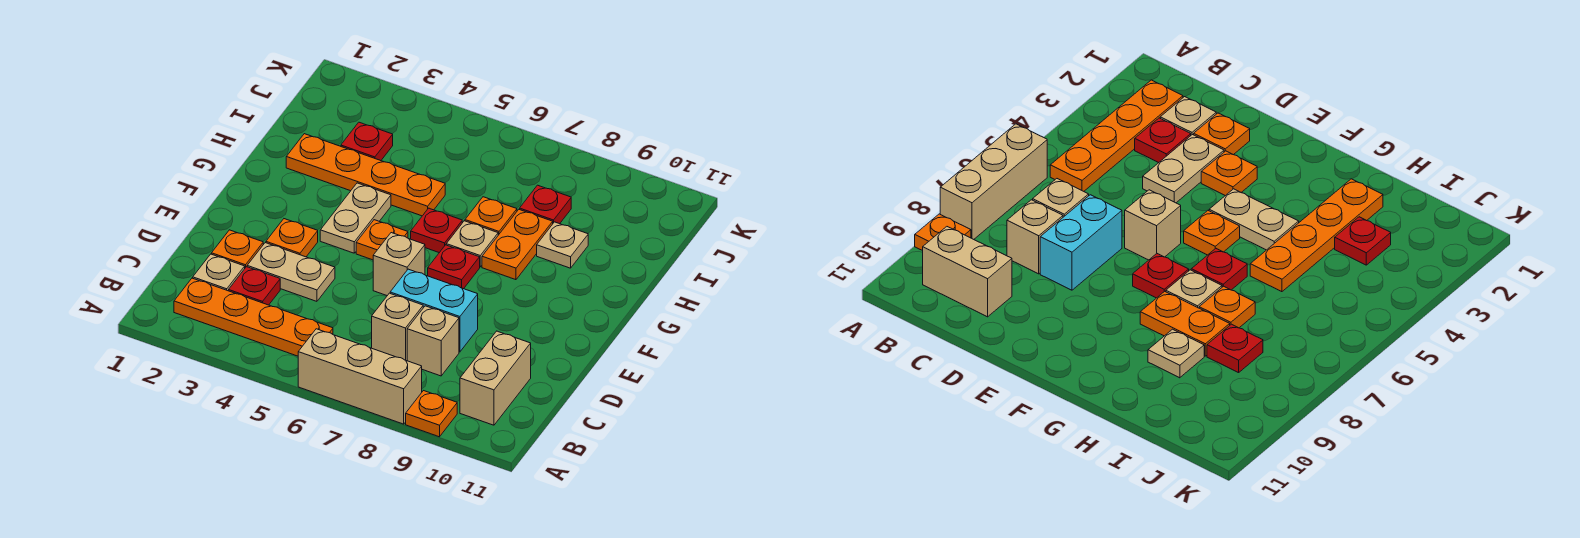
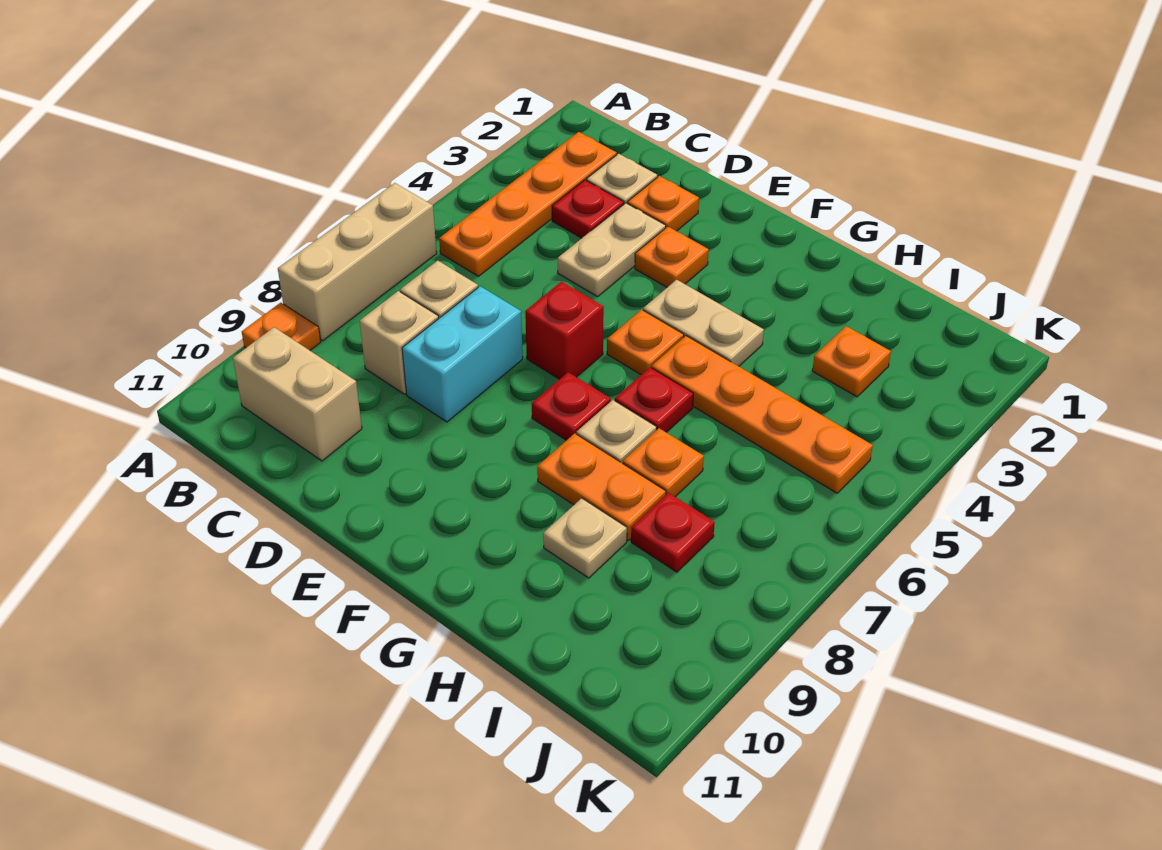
tan 1x1 brick [373,233,425,296] -> red 1x1 brick [525,282,604,379]
orange 1x4 plate [286,134,445,216] -> orange 1x4 plate turned to [652,336,873,493]
red 1x1 plate [341,122,393,161] -> orange 1x1 plate [812,326,891,397]

